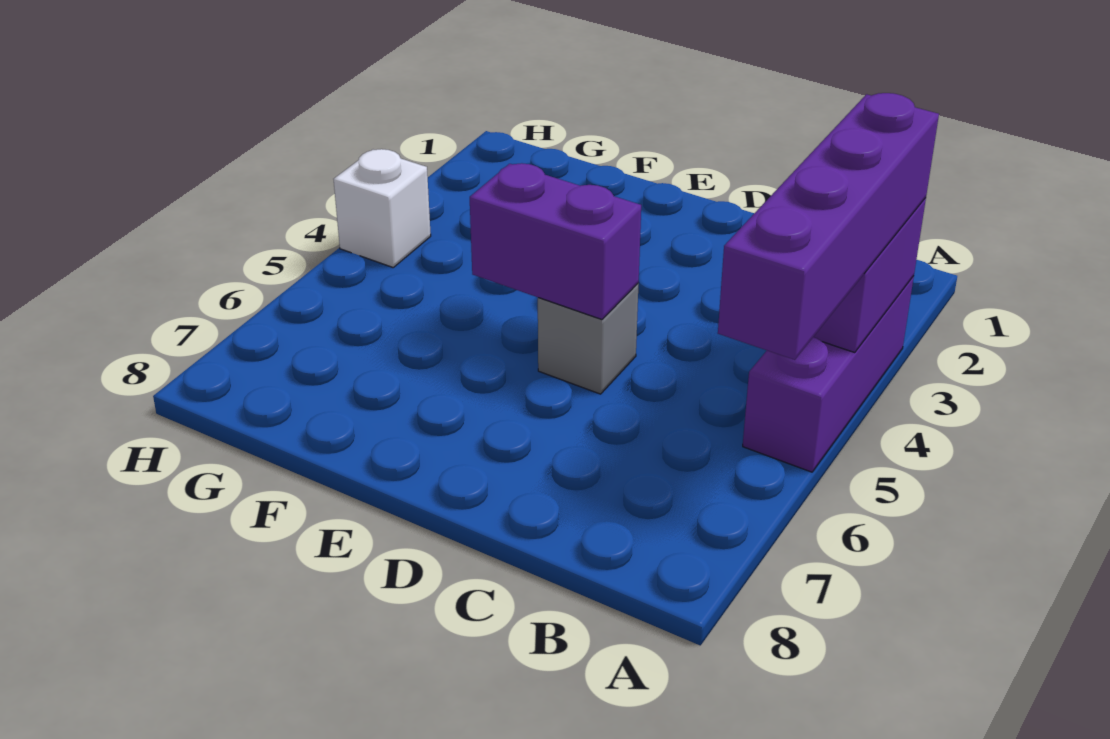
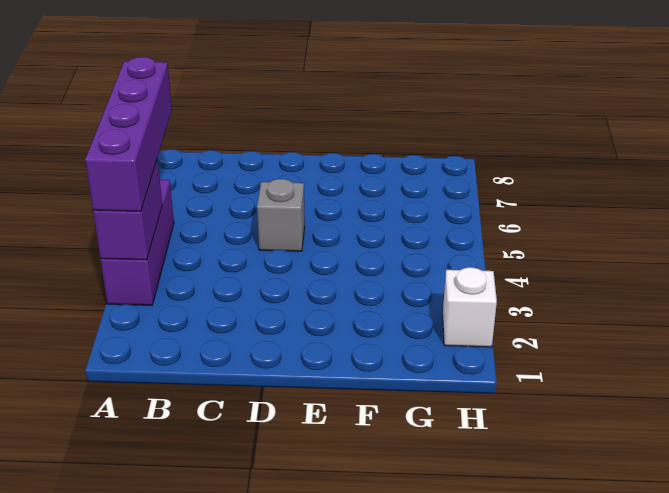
purple 1x2 brick [470,163,641,320] -> none
white 1x1 brick [334,149,431,267] -> white 1x1 brick moved to [443,267,497,347]

